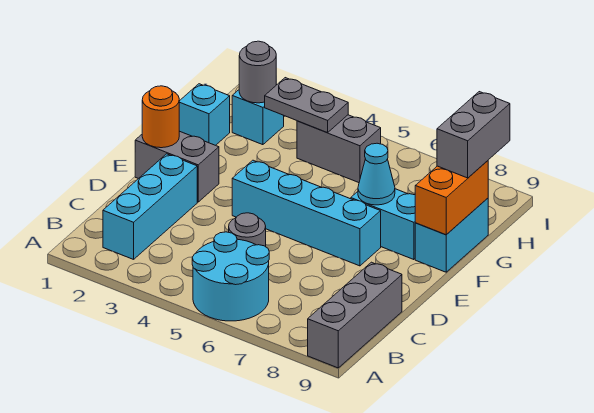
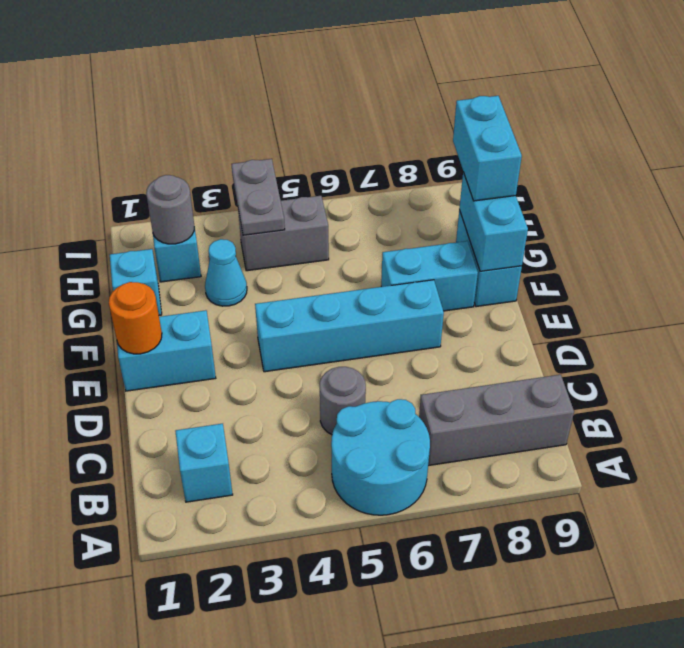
grey 1x3 brick [308,262,402,368] -> grey 1x3 brick turned to [419,375,574,466]
cyan 1x3 brick [103,154,197,259] -> cyan 1x1 brick [175,424,233,502]
grey 1x2 brick [135,131,219,202] -> cyan 1x2 brick [117,310,216,391]
cyan 1x1 cone [358,143,395,205] -> cyan 1x1 cone moved to [205,239,247,306]
orange 1x2 brick [415,161,488,235] -> cyan 1x2 brick [459,172,528,271]
grey 1x2 brick [437,92,510,178] -> cyan 1x2 brick [453,96,522,201]
grey 1x2 plate [265,78,348,133] -> grey 1x2 plate turned to [231,159,285,235]

